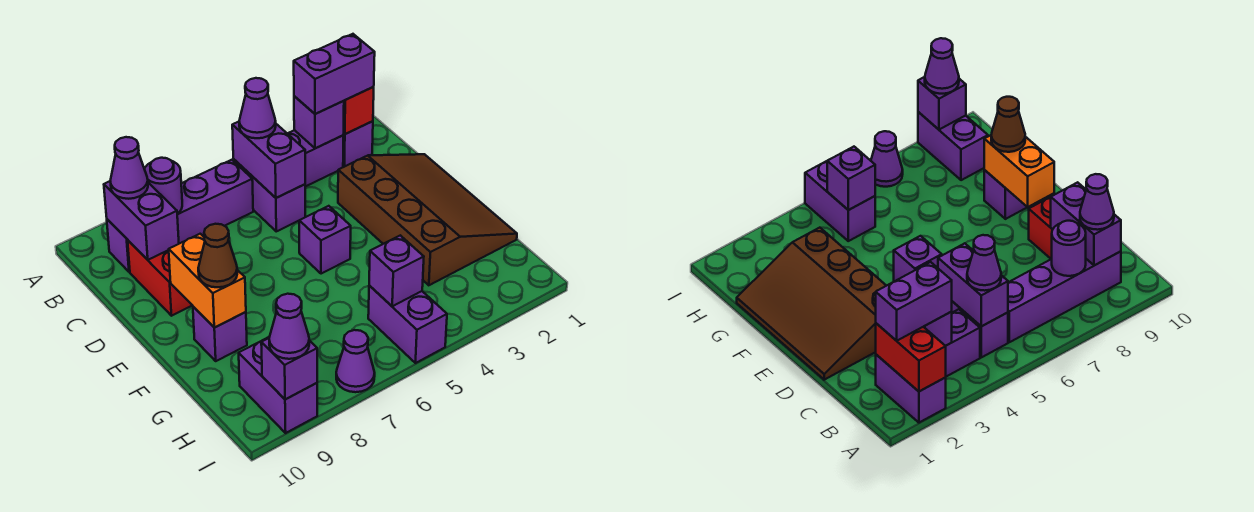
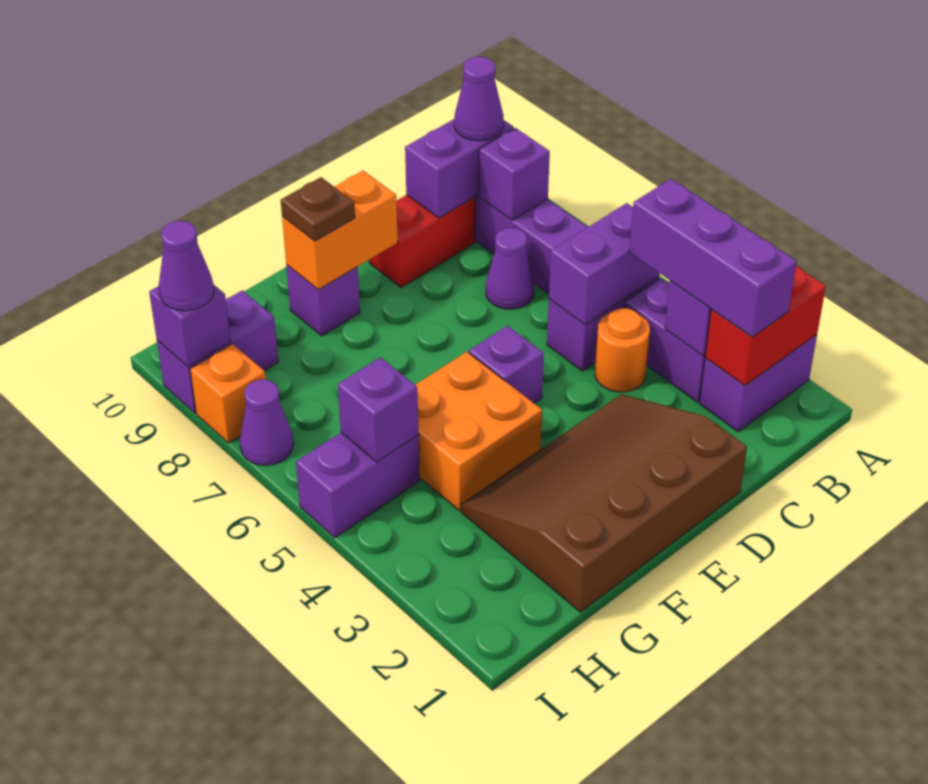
purple 1x2 brick [294,34,375,114] -> purple 1x3 brick [630,179,797,337]
purple 1x1 cone [239,78,276,138] -> purple 1x1 cone moved to [486,228,535,309]
purple 1x1 round brick [145,158,182,214] -> purple 1x1 brick [479,128,550,220]
none -> orange 1x1 round brick [595,308,650,392]
brown 3x4 slope [338,154,517,285] -> brown 3x4 slope turned to [461,394,747,612]
none -> orange 2x2 brick [416,352,542,511]
brown 1x1 cone [198,224,237,287] -> brown 1x1 plate [281,177,355,241]
none -> orange 1x1 brick [190,344,266,443]

